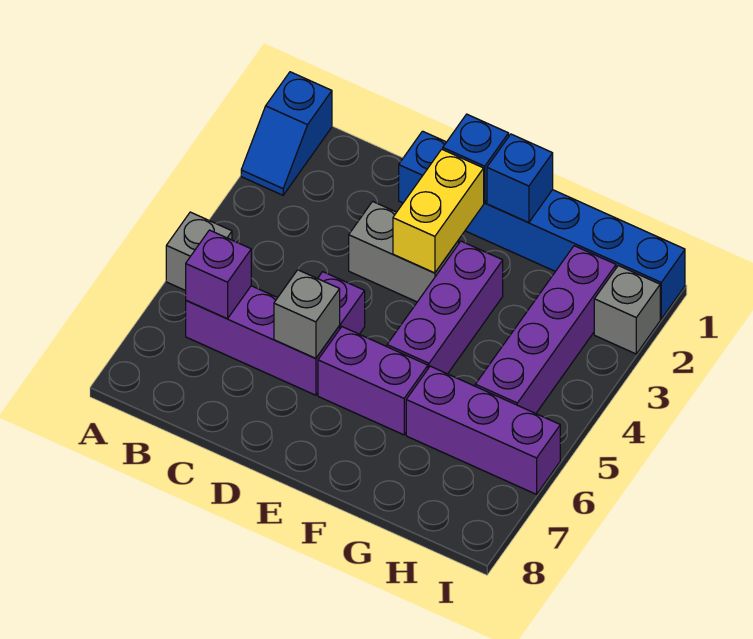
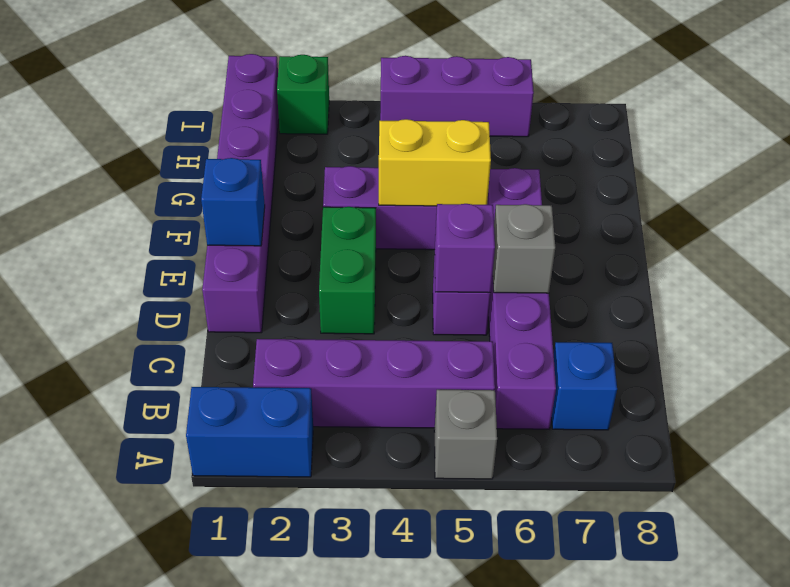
blue 1x2 slope [241,72,332,195] -> blue 1x2 brick [186,387,313,477]
purple 1x1 brick [186,230,251,319] -> purple 1x1 brick moved to [435,204,495,293]
blue 1x6 brick [399,131,685,319] -> purple 1x6 brick [202,54,279,333]
grey 1x2 brick [349,201,459,302] -> green 1x2 brick [319,207,376,334]
yellow 1x2 brick [393,149,484,273] -> yellow 1x2 brick moved to [379,119,491,206]
blue 1x1 brick [487,134,553,223] -> blue 1x1 brick moved to [552,342,617,430]
purple 1x3 brick [406,366,560,494] -> purple 1x3 brick turned to [380,56,534,137]
purple 1x4 brick [475,246,616,413] -> purple 1x4 brick moved to [253,339,495,428]
grey 1x1 brick [594,266,660,354] -> green 1x1 brick [277,55,329,134]

